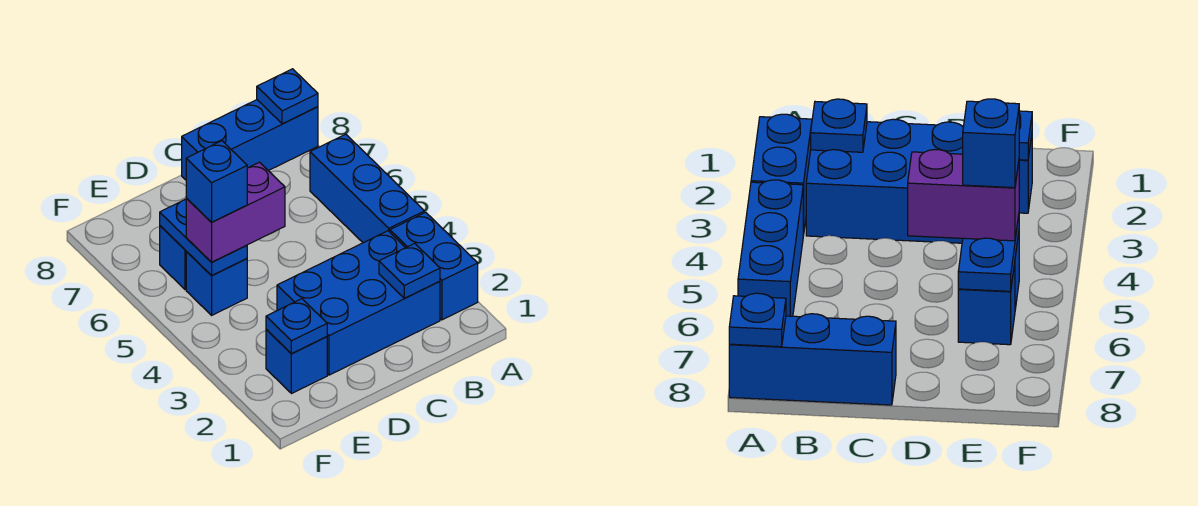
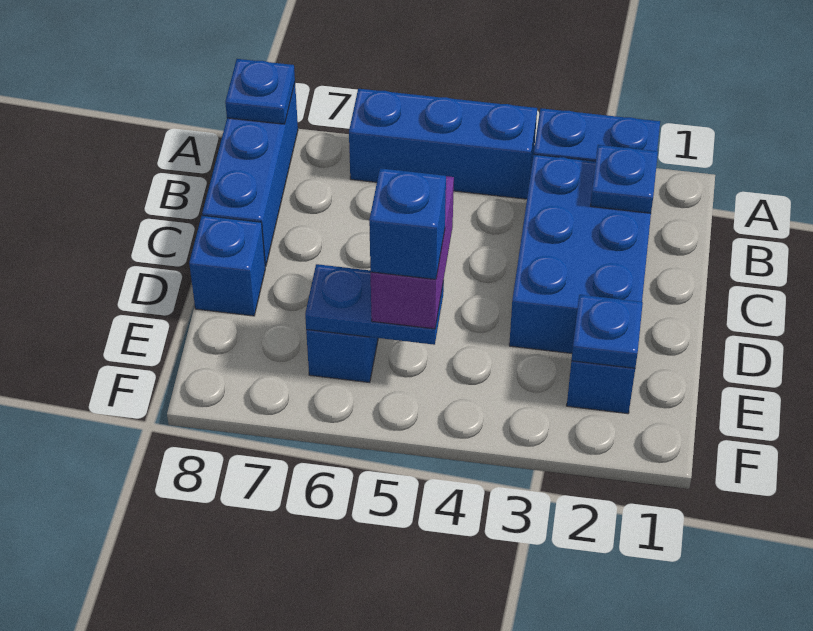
blue 1x1 brick [186,252,247,315] -> blue 1x1 brick moved to [189,215,265,316]

